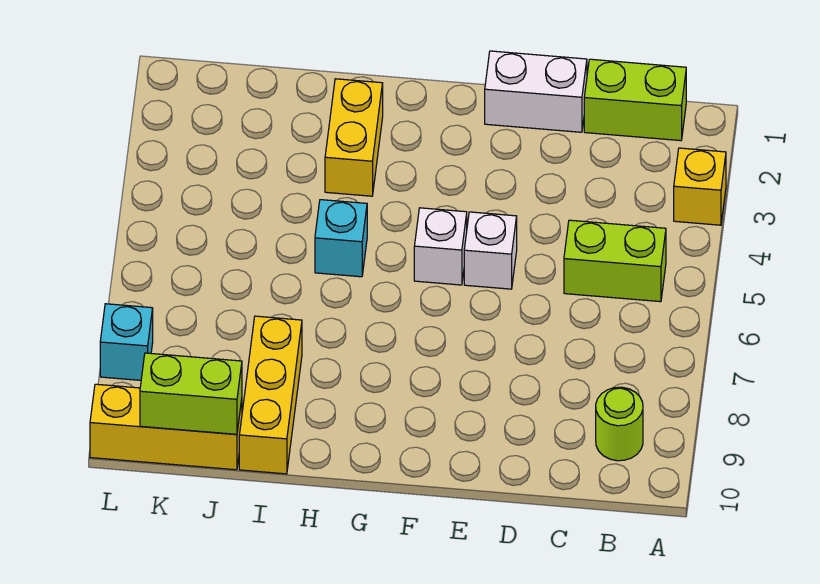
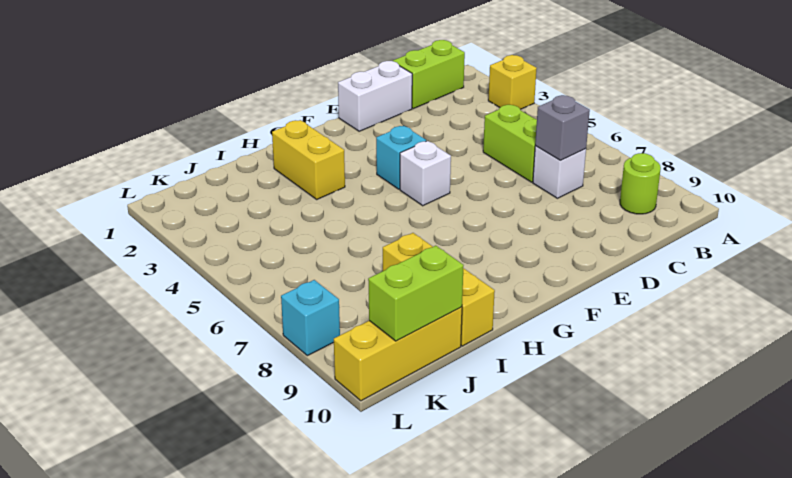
lime 1x2 brick [564,220,666,302] -> lime 1x2 brick turned to [483,105,537,182]
none -> grey 1x1 brick [535,95,590,160]
white 1x1 brick [464,212,517,289] -> white 1x1 brick moved to [533,146,586,198]
cyan 1x1 brick [315,200,367,277] -> cyan 1x1 brick moved to [376,126,426,189]

